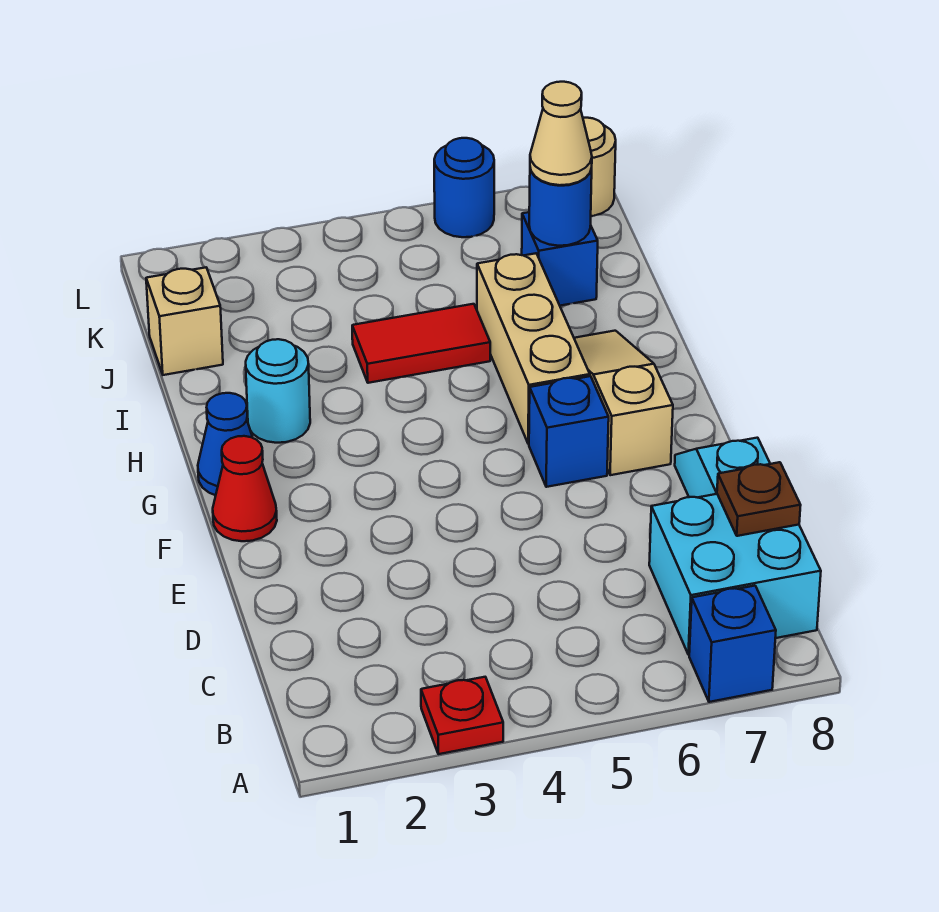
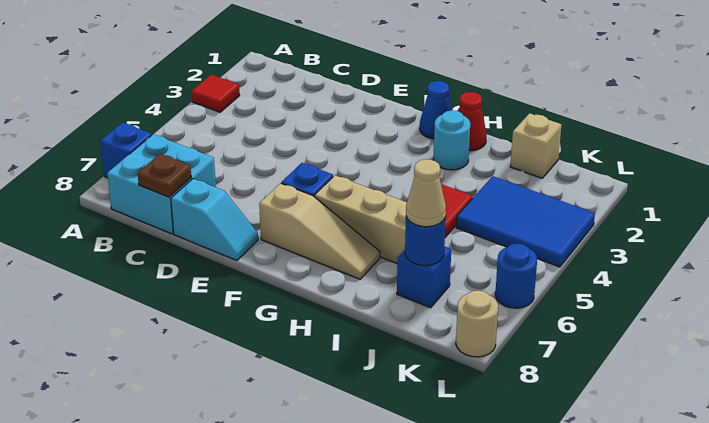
red 1x1 plate [421,677,503,754] -> red 1x1 tile [192,74,240,112]
red 1x1 cone [213,436,277,541] -> red 1x1 cone moved to [459,92,486,151]
none -> blue 2x3 tile [456,176,595,267]

